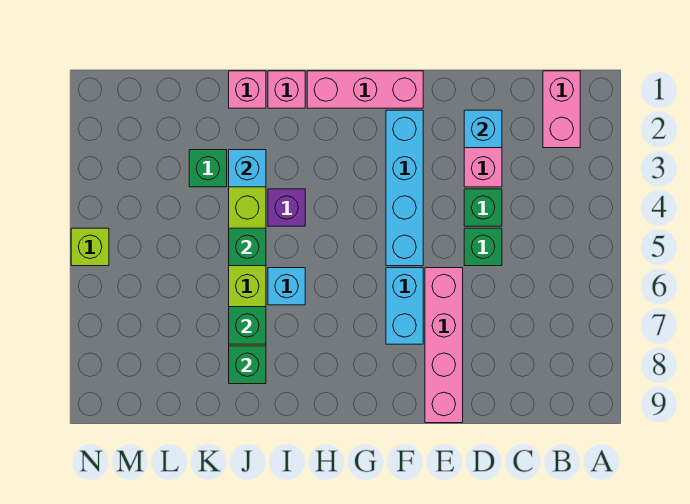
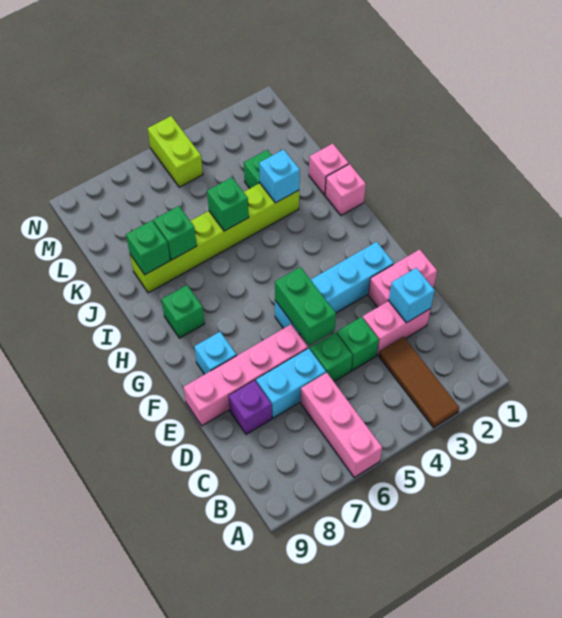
none -> brown 1x3 tile [379,337,459,428]
pink 1x2 brick [543,71,580,148] -> pink 1x2 brick moved to [368,249,437,307]
none -> green 1x2 brick [275,267,336,346]
pink 1x3 brick [307,71,423,108] -> pink 1x3 brick moved to [301,373,382,477]
cyan 1x2 brick [386,268,423,344] -> cyan 1x2 brick moved to [256,348,326,418]
none -> green 1x1 brick [162,285,205,338]
purple 1x1 brick [268,189,305,226] -> purple 1x1 brick moved to [228,380,272,434]
cyan 1x1 brick [268,268,305,305] -> cyan 1x1 brick moved to [194,332,237,374]
lime 1x1 brick [71,228,109,266] -> lime 1x2 brick [148,116,203,187]

